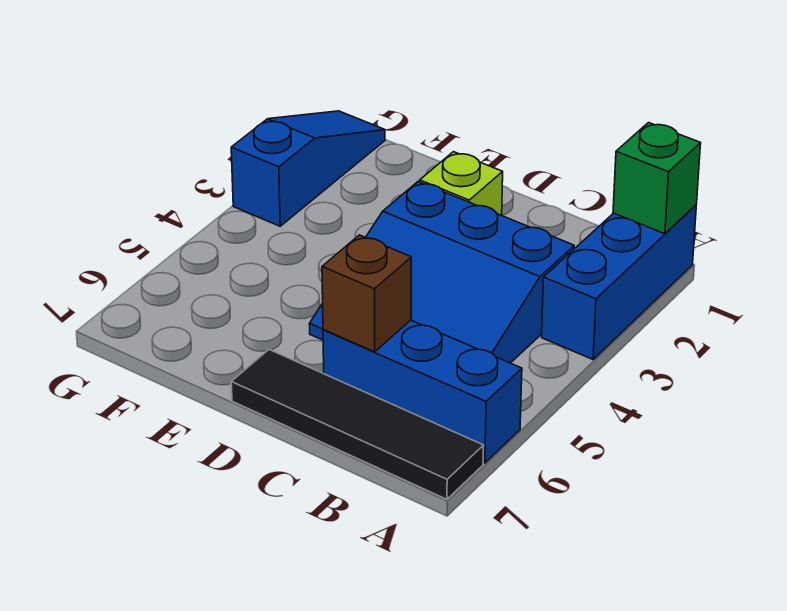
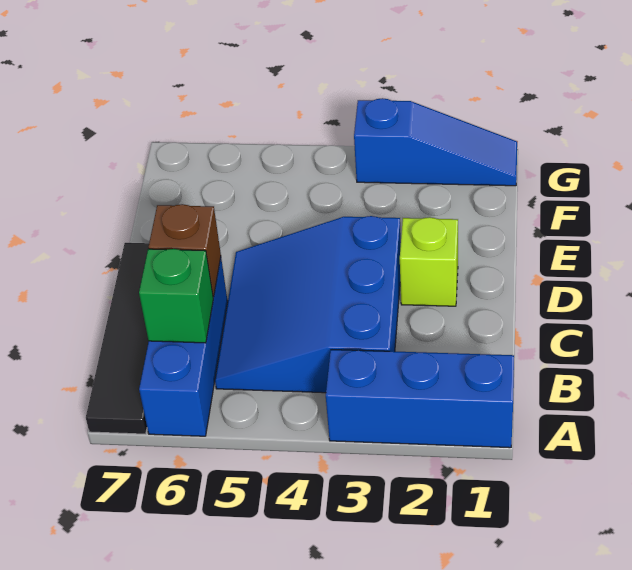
green 1x1 brick [613,123,701,234] -> green 1x1 brick moved to [139,249,213,343]

